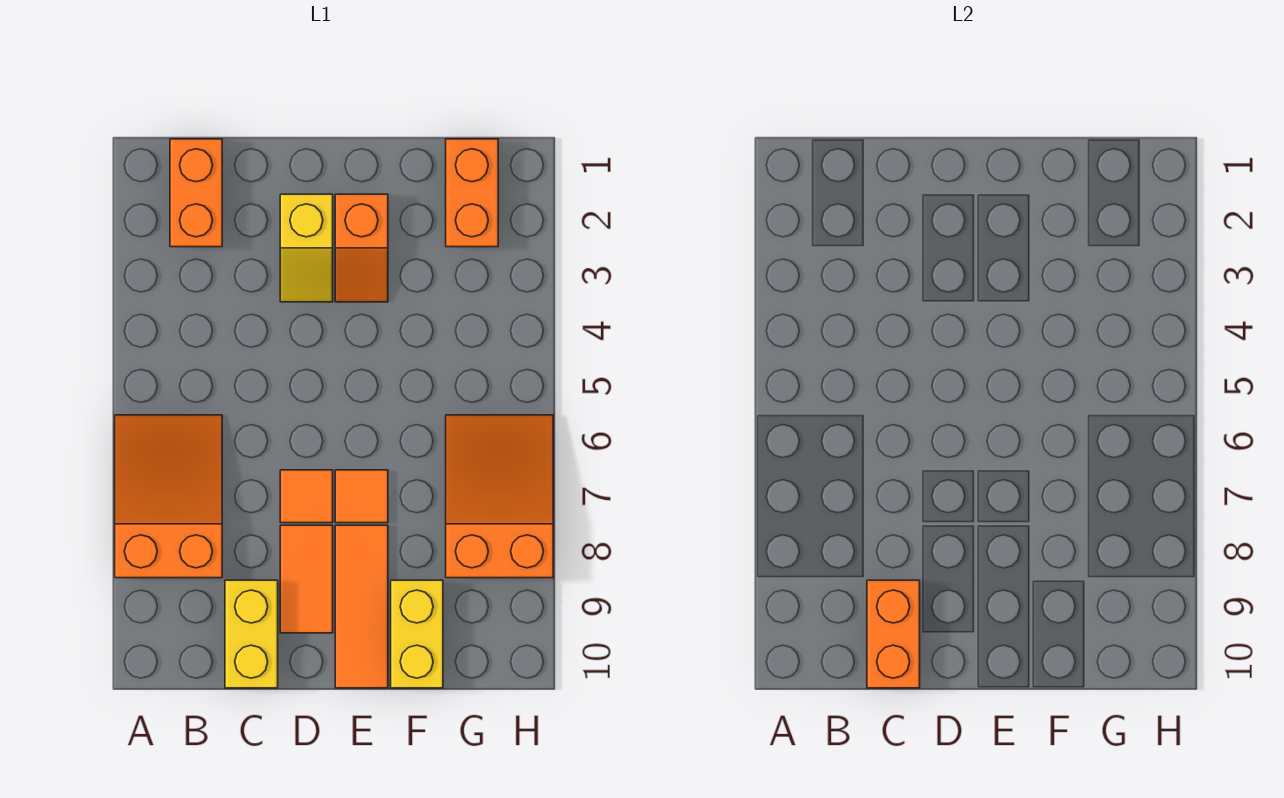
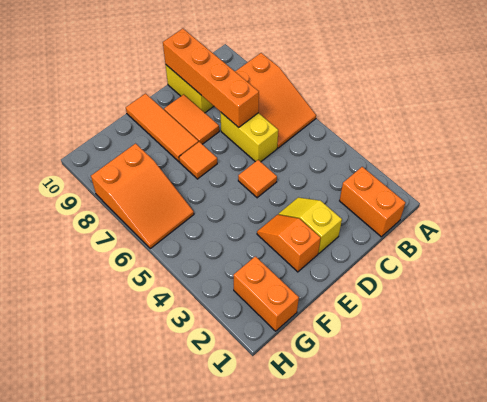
orange 1x2 brick [867,580,920,688] -> orange 1x4 brick [163,29,259,127]
orange 1x1 tile [280,470,333,523] -> orange 1x1 tile moved to [238,160,277,198]
yellow 1x2 brick [391,580,443,688] -> yellow 1x2 brick moved to [220,112,278,162]

